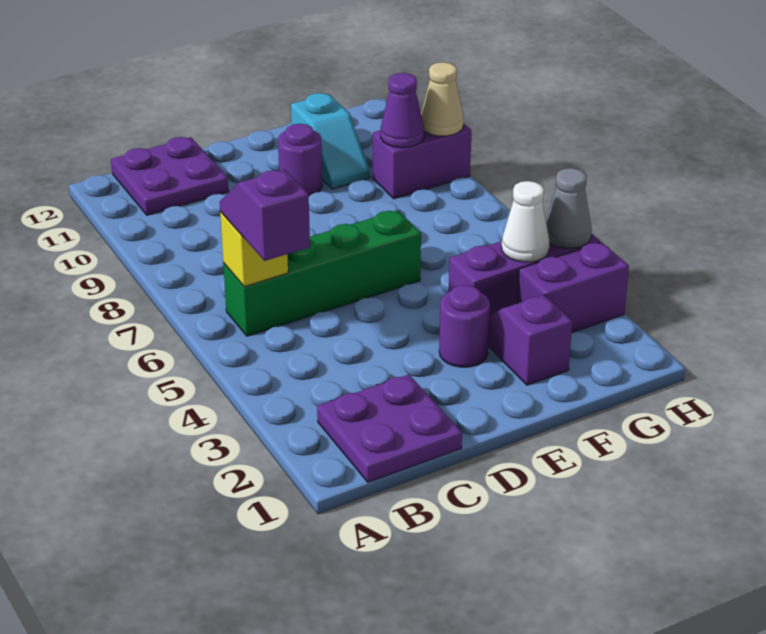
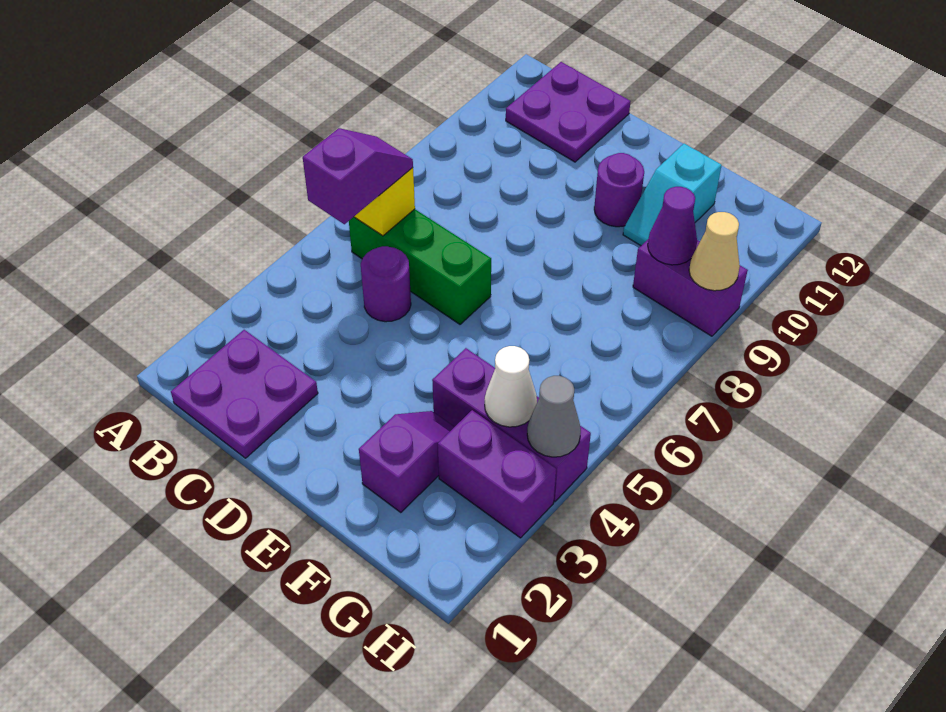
green 1x4 brick [223,210,421,336] -> green 1x3 brick [349,209,491,324]
purple 1x1 round brick [439,285,490,367] -> purple 1x1 round brick moved to [361,246,411,322]

